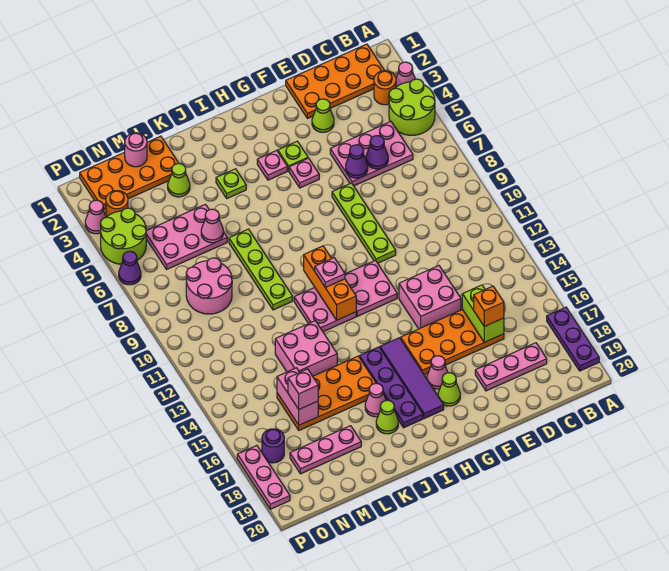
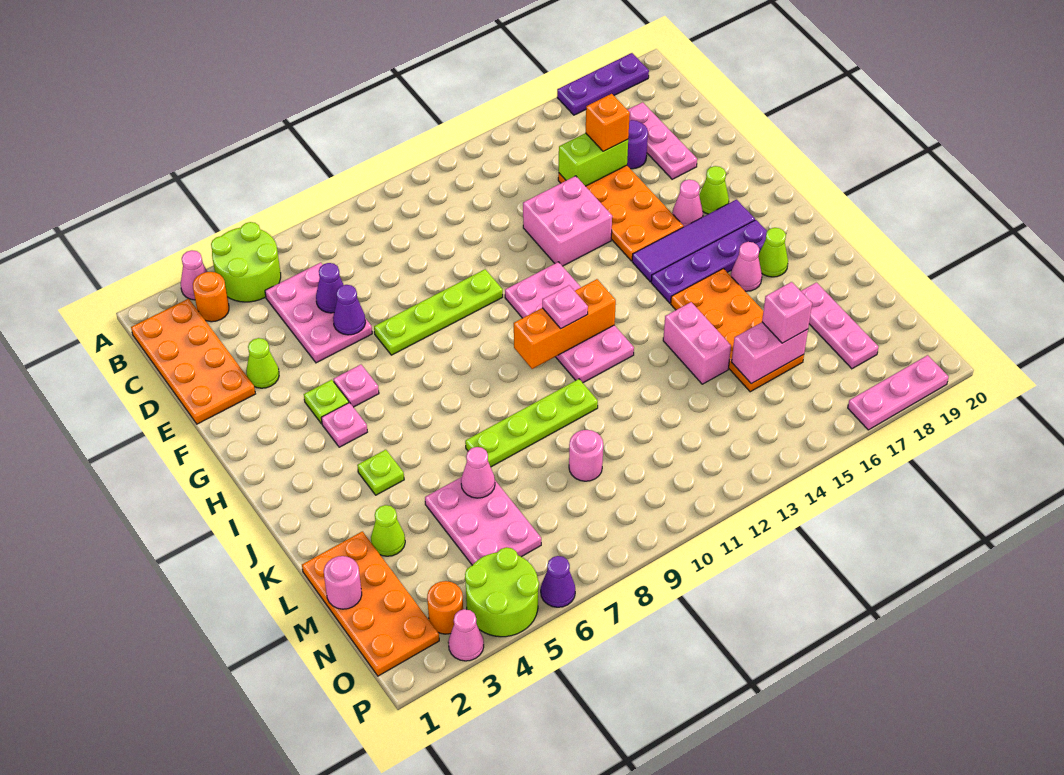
pink 2x2 brick [275,321,337,376] -> pink 1x2 brick [663,302,731,384]
pink 2x2 round brick [186,258,232,314] -> pink 1x1 round brick [569,430,603,481]
purple 1x1 round brick [262,429,284,463] -> purple 1x1 round brick moved to [627,120,648,169]

